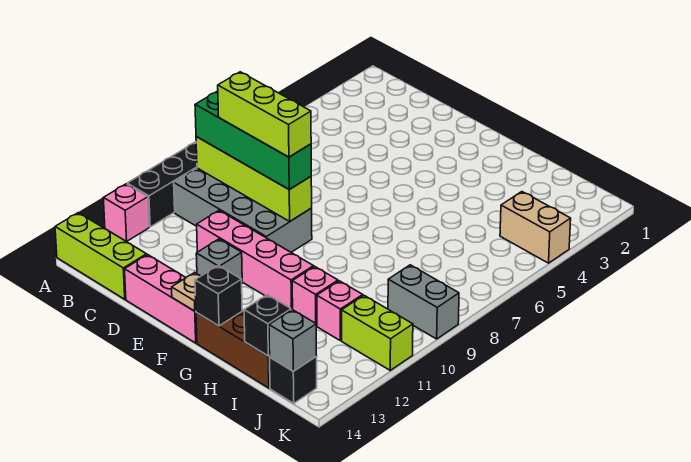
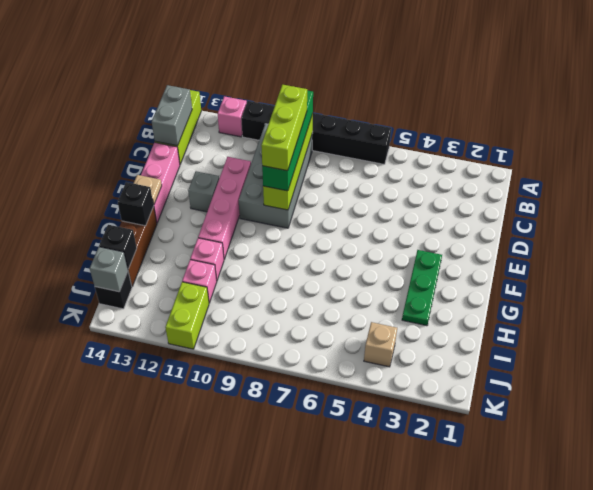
none -> green 1x3 plate [402,250,442,326]
tan 1x2 brick [500,192,571,263] -> tan 1x1 brick [364,322,397,367]
grey 1x2 brick [388,265,459,339] -> grey 1x2 brick moved to [152,85,192,146]

